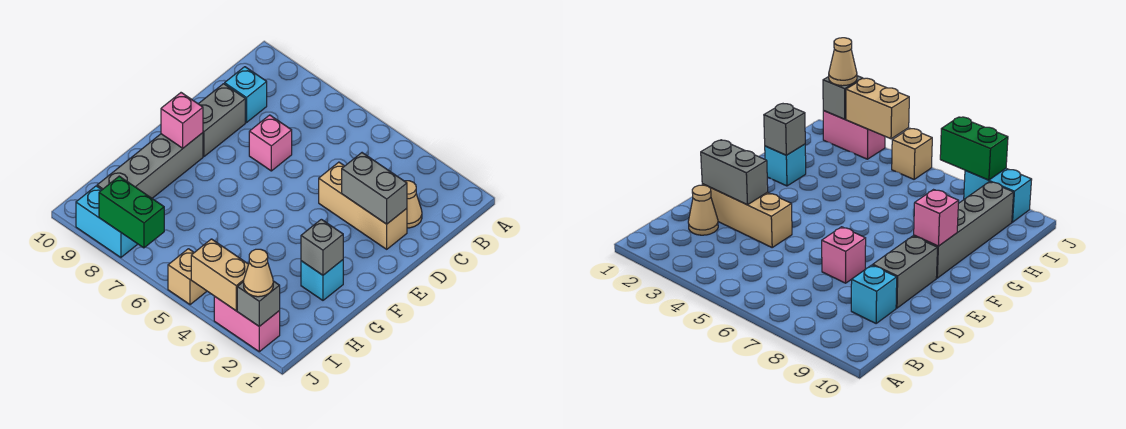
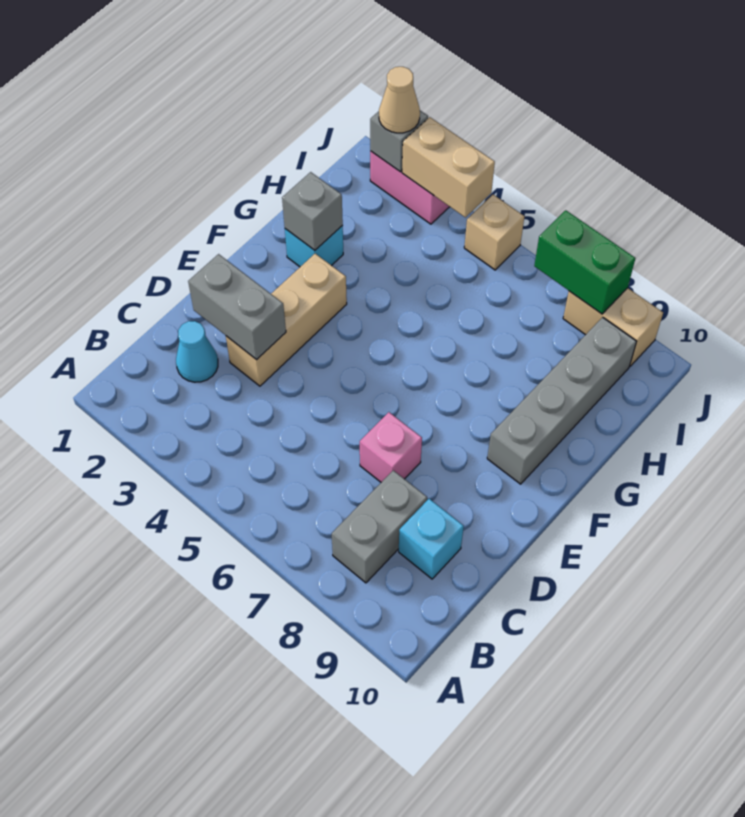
tan 1x1 cone [405,181,422,228] -> cyan 1x1 cone [176,321,218,382]
tan 1x3 brick [319,162,407,249] -> tan 1x3 brick turned to [226,254,347,386]
grey 1x2 brick [199,84,245,156] -> grey 1x2 brick moved to [332,470,427,583]
pink 1x1 brick [161,93,203,148] -> none
cyan 1x2 brick [76,186,137,257] -> tan 1x2 brick [563,288,663,366]

